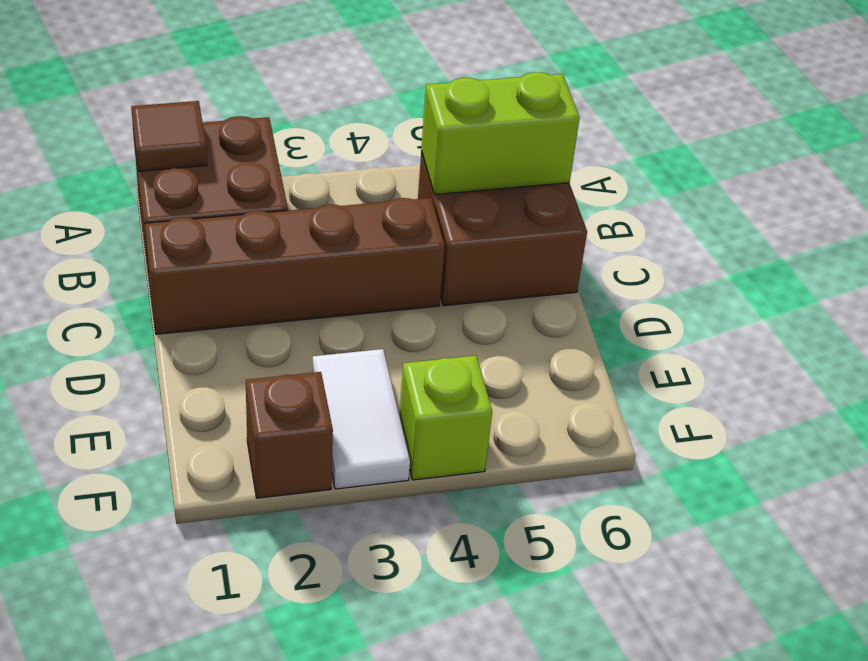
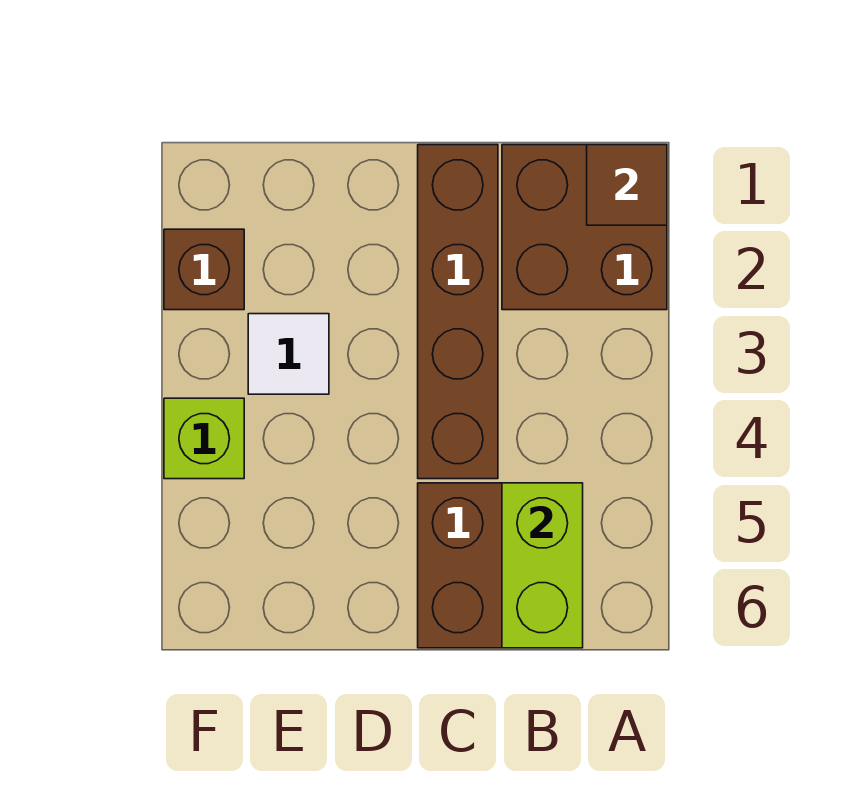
white 1x2 tile [312,349,410,489] -> white 1x1 tile [248,314,329,394]

